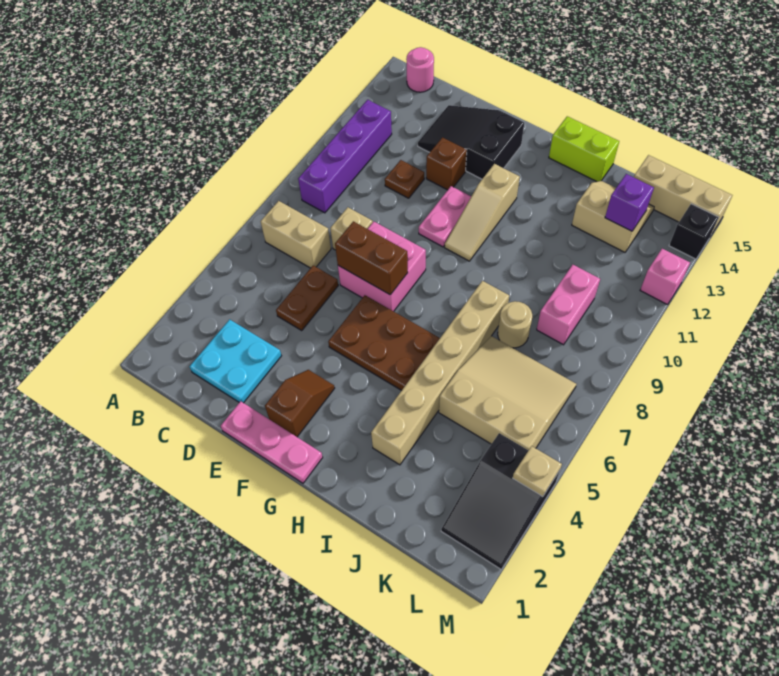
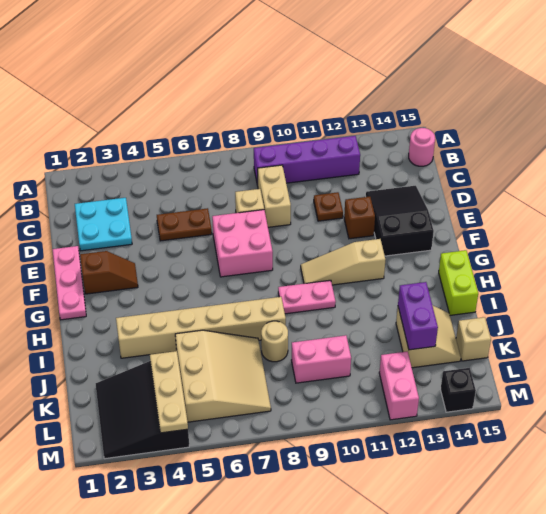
tan 1x2 brick [261,201,331,268] -> tan 1x2 brick moved to [258,165,291,227]
brown 1x2 brick [335,221,408,295] -> none
brown 2x3 plate [328,295,440,390] -> none
pink 1x2 plate [419,186,471,247] -> pink 1x2 plate moved to [278,280,336,314]
purple 1x1 brick [605,174,654,231] -> purple 1x2 brick [398,282,438,350]
tan 1x3 brick [634,155,732,235] -> tan 1x1 brick [456,317,491,361]
black 2x3 slope [441,433,559,569] -> black 3x3 slope [96,361,189,459]
tan 1x1 plate [513,446,562,497] -> tan 1x3 plate [150,351,188,433]
pink 1x1 brick [640,249,690,305] -> pink 1x2 brick [379,352,419,420]

